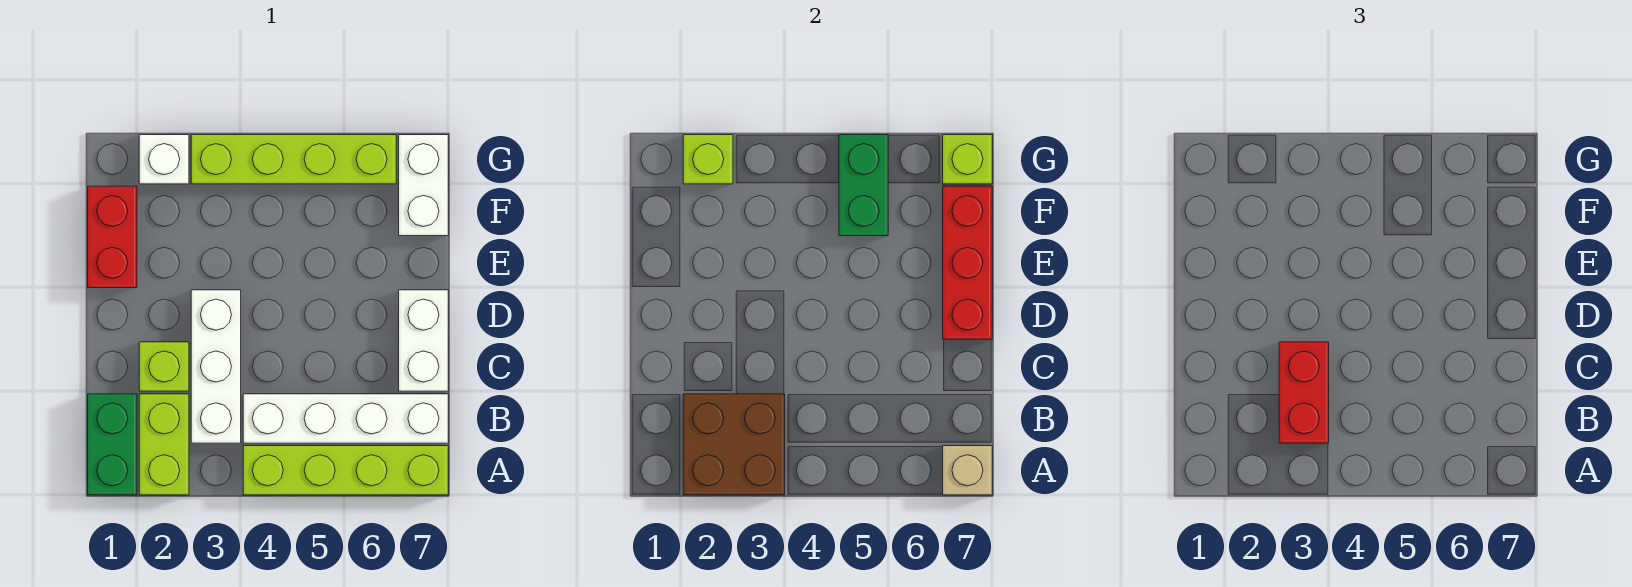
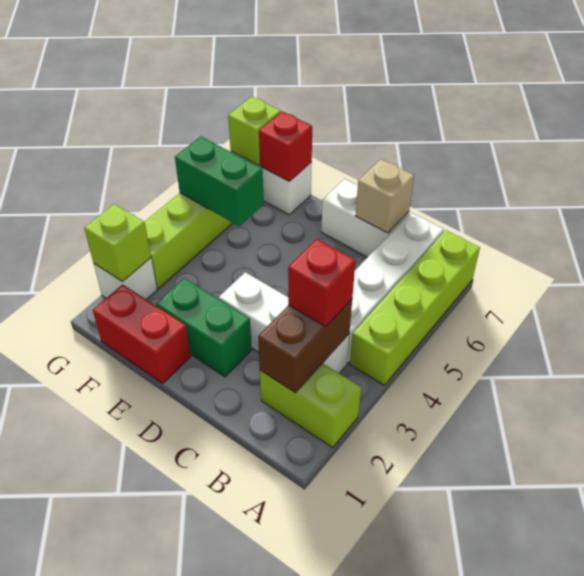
green 1x2 brick [88,394,137,495] -> green 1x2 brick moved to [156,278,252,377]
brown 2x2 brick [683,394,785,495] -> brown 1x2 brick [258,299,352,393]
tan 1x1 brick [943,446,992,495] -> tan 1x1 brick moved to [356,159,414,233]
red 1x2 brick [1279,342,1329,443] -> red 1x1 brick [288,239,356,327]
lime 1x1 brick [139,342,189,391] -> none
red 1x3 brick [943,186,992,339] -> red 1x1 brick [259,111,312,181]

